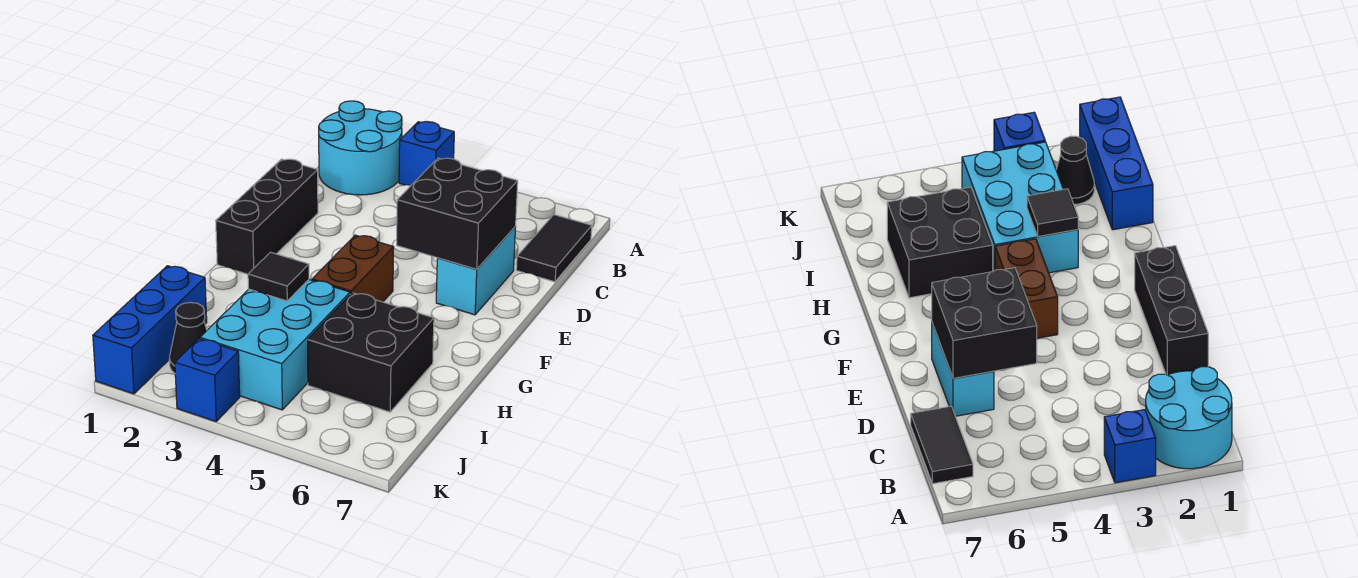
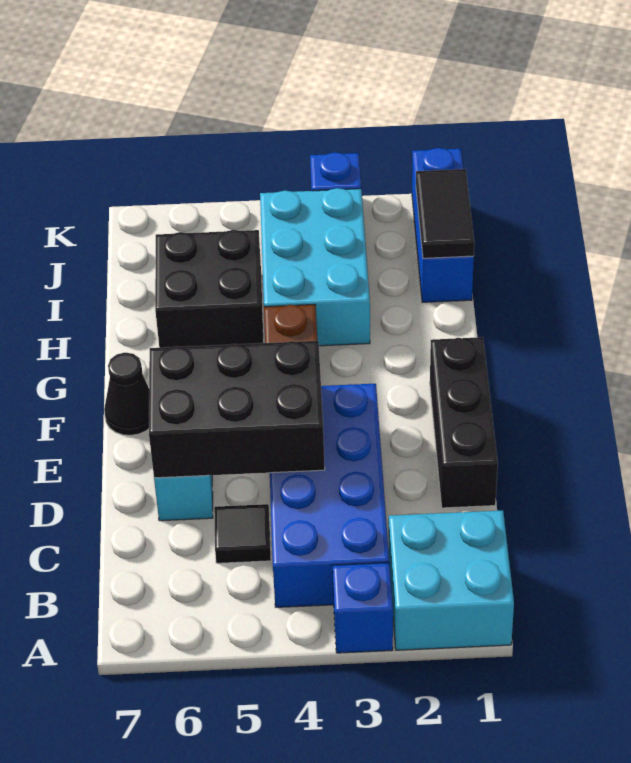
cyan 2x2 round brick [319,101,402,195] -> cyan 2x2 brick [389,510,514,650]
none -> blue 2x4 brick [270,384,389,607]
black 1x2 tile [516,215,592,282] -> black 1x2 tile moved to [416,169,474,258]
black 2x2 brick [397,158,518,269] -> black 2x3 brick [149,341,325,478]
black 1x1 tile [248,252,309,301] -> black 1x1 tile moved to [214,504,271,563]
black 1x1 cone [169,302,207,373] -> black 1x1 cone moved to [104,353,149,435]

